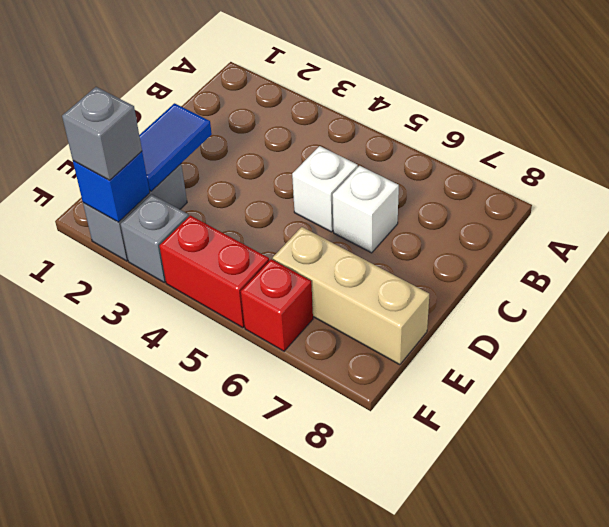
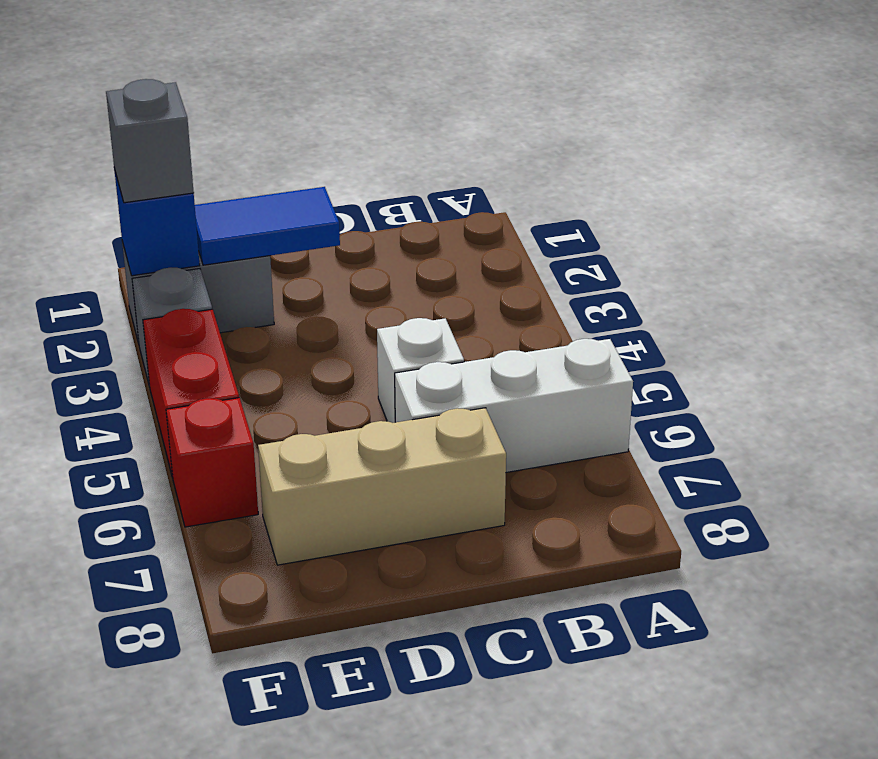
white 1x1 brick [333,166,399,253] -> white 1x3 brick [395,339,633,472]
tan 1x3 brick [273,227,429,365] -> tan 1x3 brick turned to [258,408,506,565]

